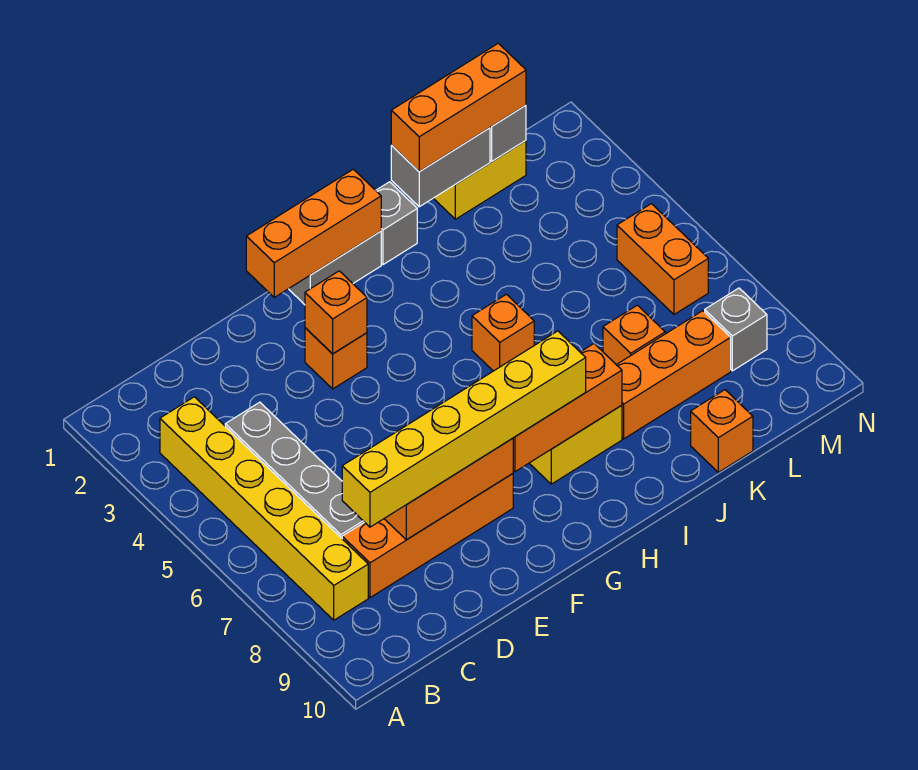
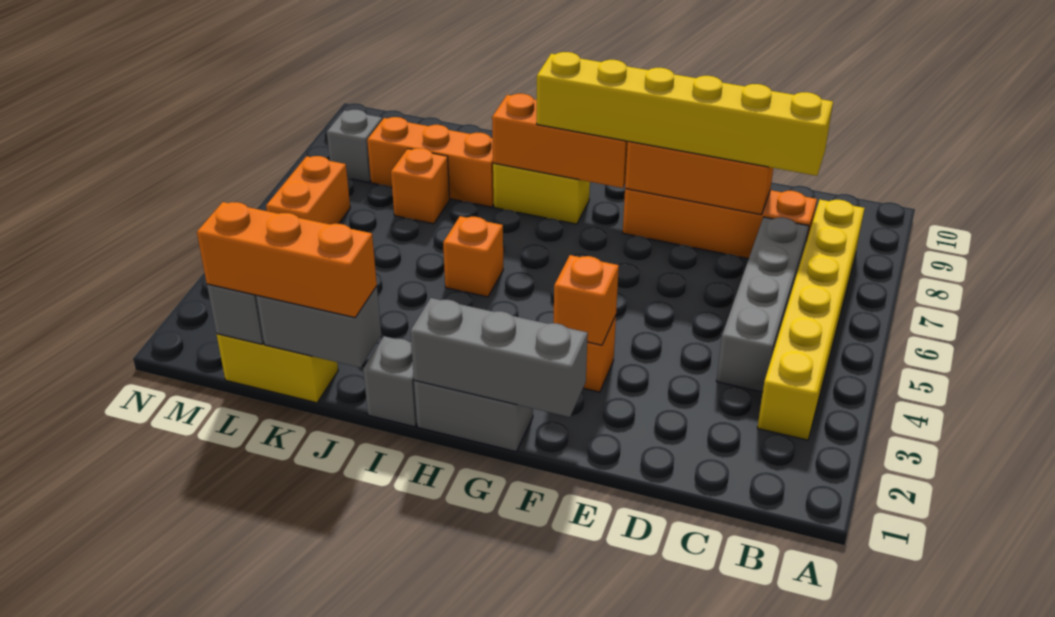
orange 1x3 brick [246,169,381,297] -> grey 1x3 brick [410,298,588,417]
orange 1x1 brick [691,390,753,472] -> none

